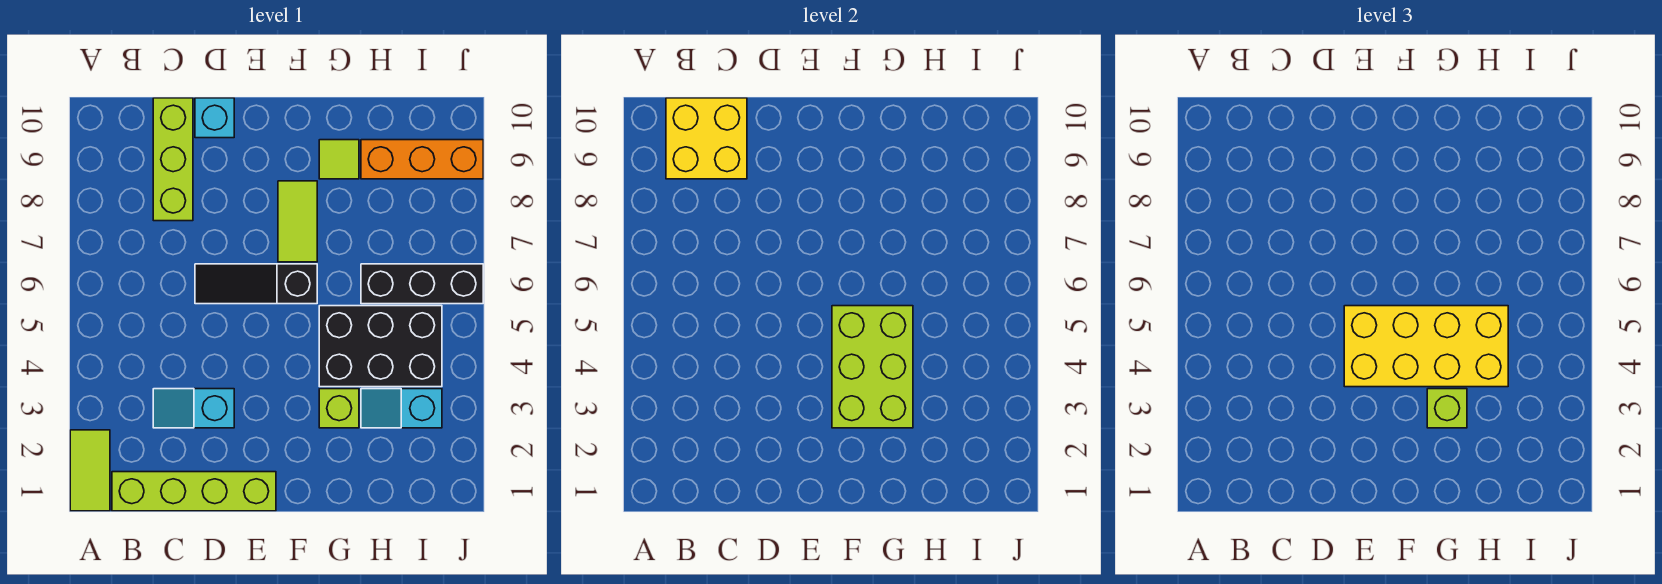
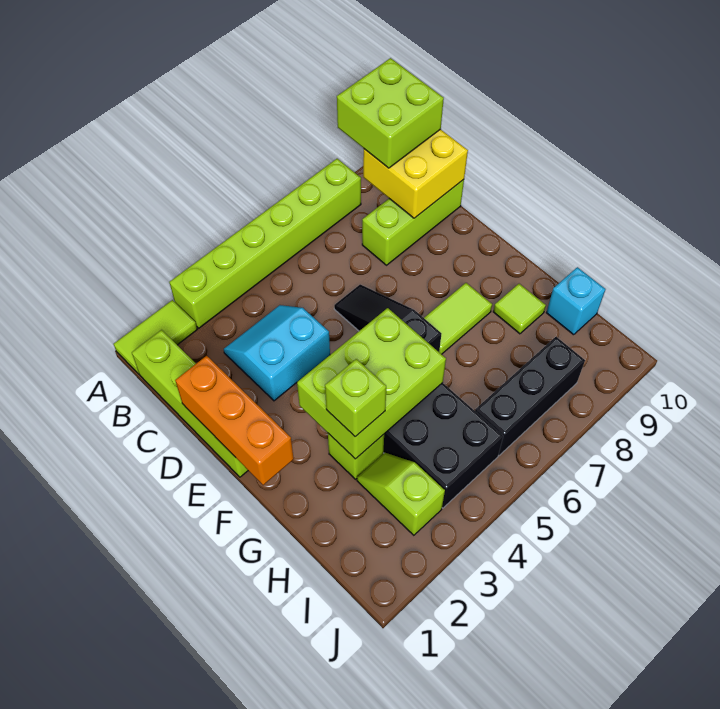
none -> lime 1x6 brick [169,159,361,328]
none -> lime 2x2 brick [337,58,444,168]
cyan 1x2 slope [153,389,234,428] -> cyan 2x2 slope [224,305,330,401]
cyan 1x1 brick [195,98,234,138] -> cyan 1x1 brick moved to [546,267,605,335]
yellow 2x4 brick [1344,306,1508,387] -> none
cyan 1x2 slope [361,389,442,428] -> lime 1x2 slope [357,453,445,535]
black 1x3 brick [361,264,483,304] -> black 1x3 brick turned to [475,337,585,455]
orange 1x3 brick [361,140,483,179] -> orange 1x3 brick moved to [175,356,294,485]

